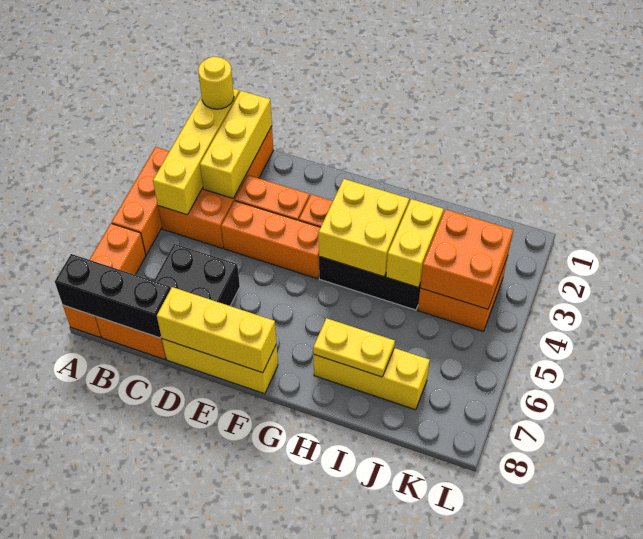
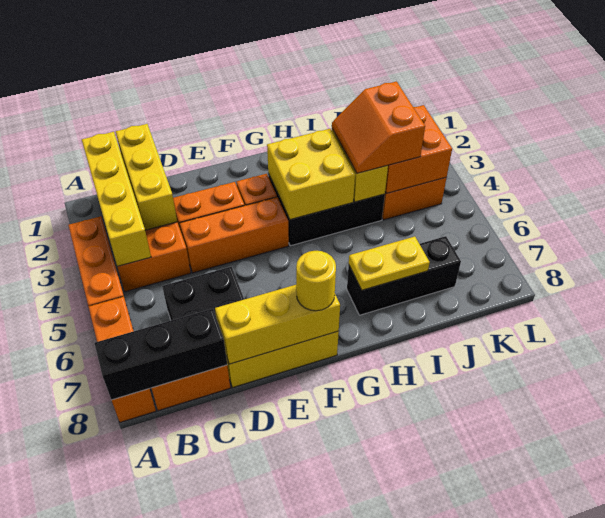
yellow 1x1 round brick [198,57,234,109] -> yellow 1x1 round brick moved to [296,251,336,311]
yellow 1x3 brick [314,348,430,410] -> black 1x3 brick [347,236,461,315]
none -> orange 2x2 slope [332,82,425,173]

